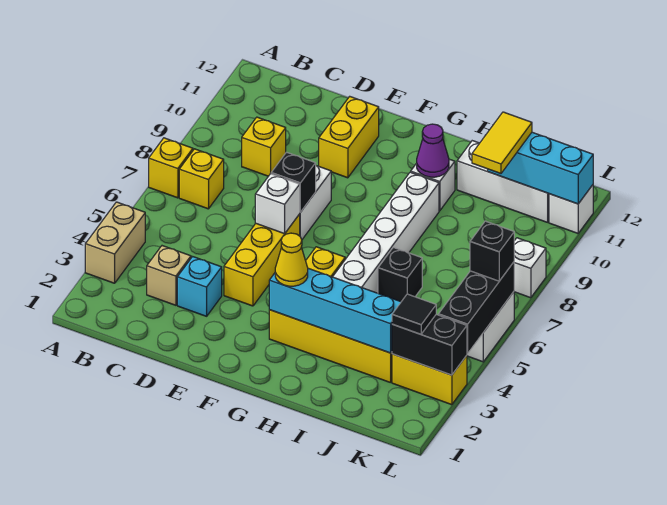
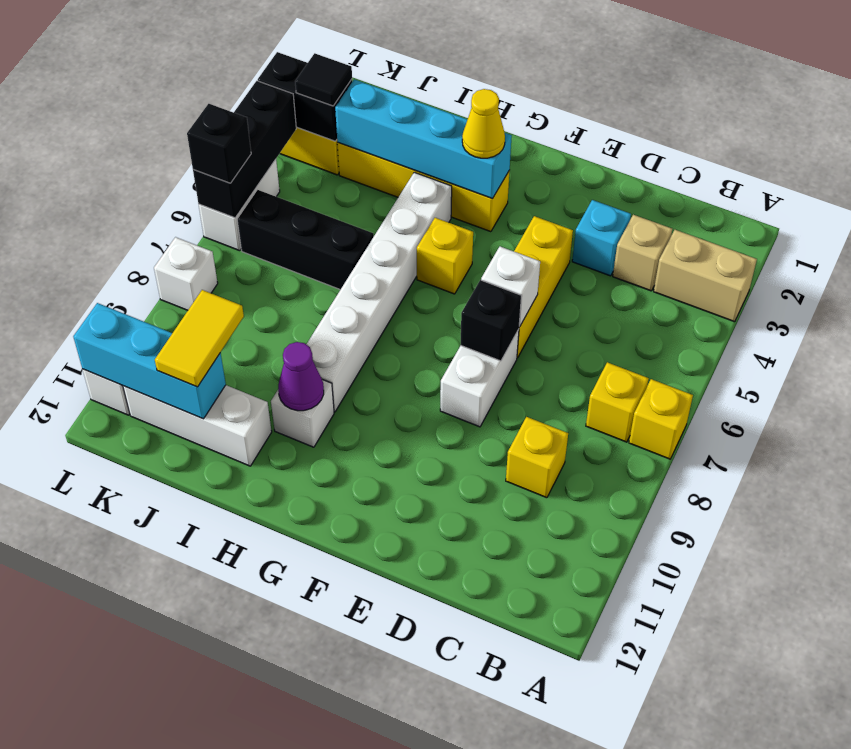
tan 1x2 brick [85,202,145,283] -> tan 1x2 brick turned to [654,230,757,322]
yellow 1x2 brick [319,96,379,178] -> none
black 1x1 brick [378,247,422,302] -> black 1x3 brick [237,190,374,290]

